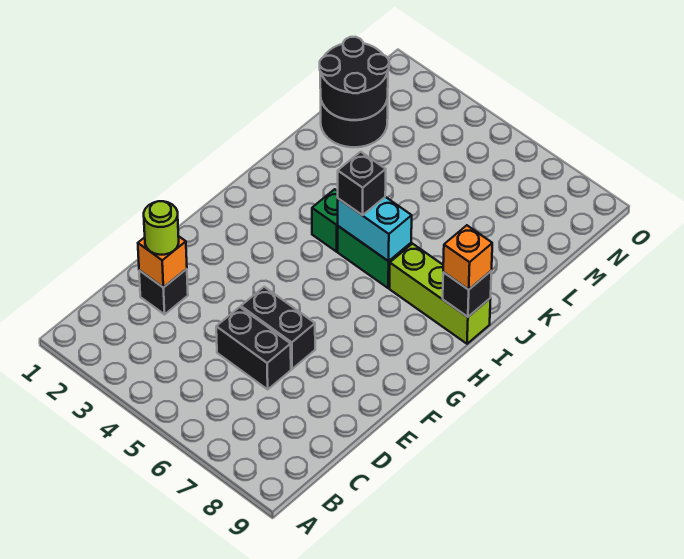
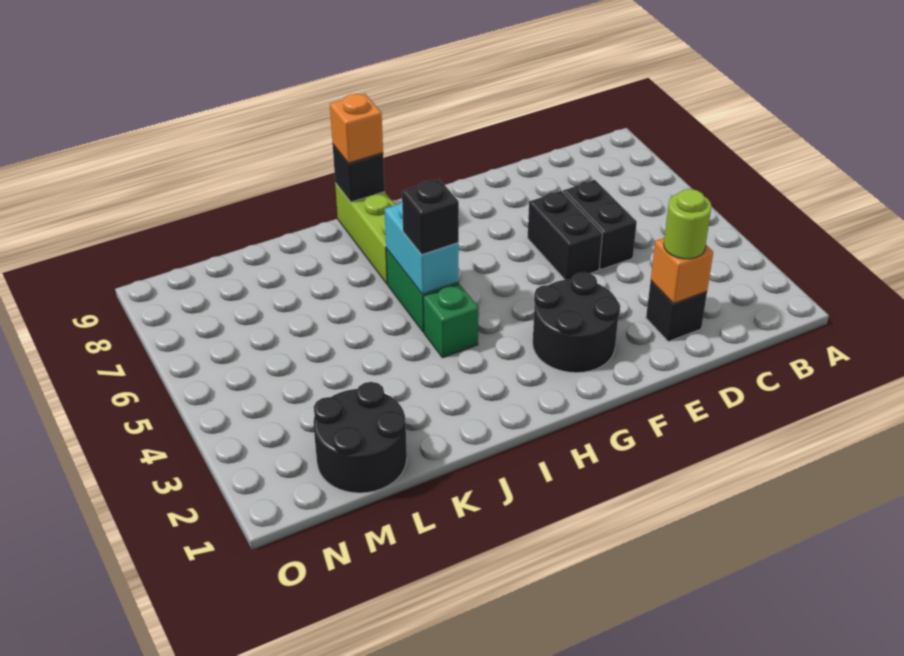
black 2x2 round brick [320,37,389,120] -> black 2x2 round brick moved to [533,272,620,373]

